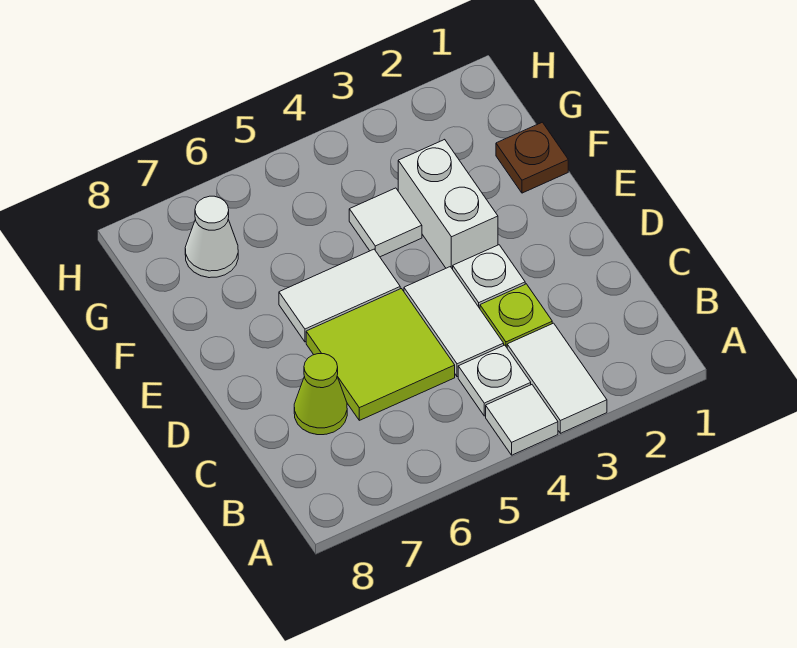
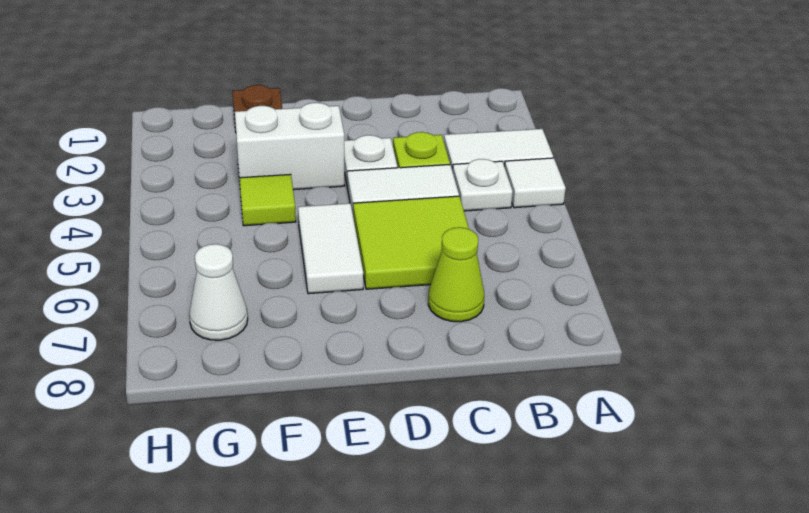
white 1x1 tile [349,188,422,257] -> lime 1x1 tile [240,174,296,226]

